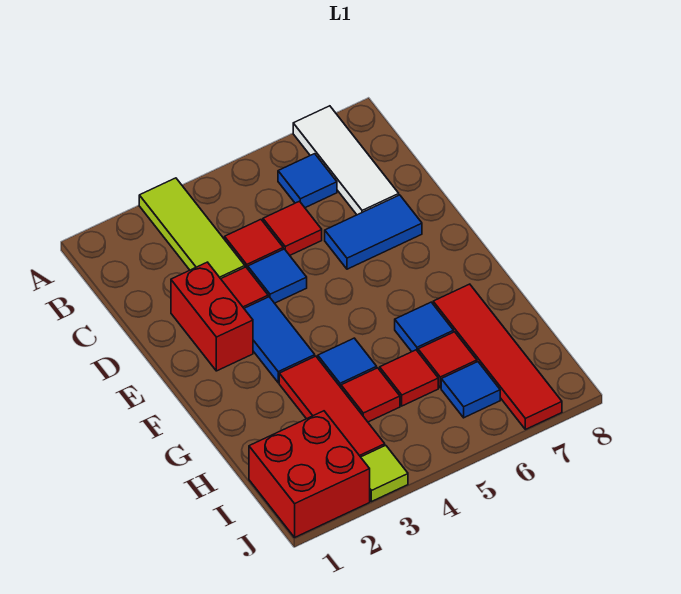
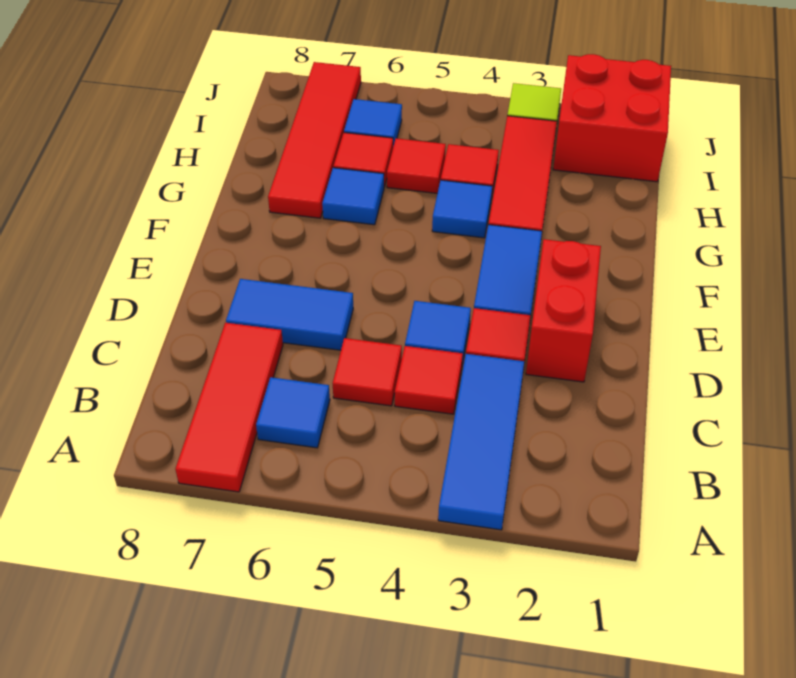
lime 1x3 tile [139,178,245,279] -> blue 1x3 tile [438,354,524,530]
white 1x3 tile [293,106,399,215] -> red 1x3 tile [175,323,283,492]

